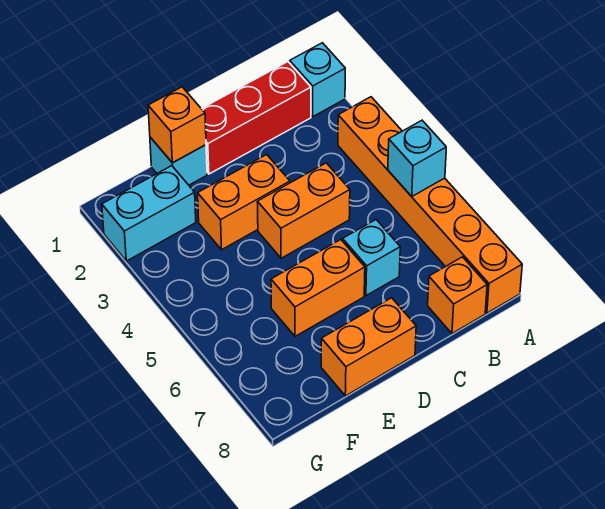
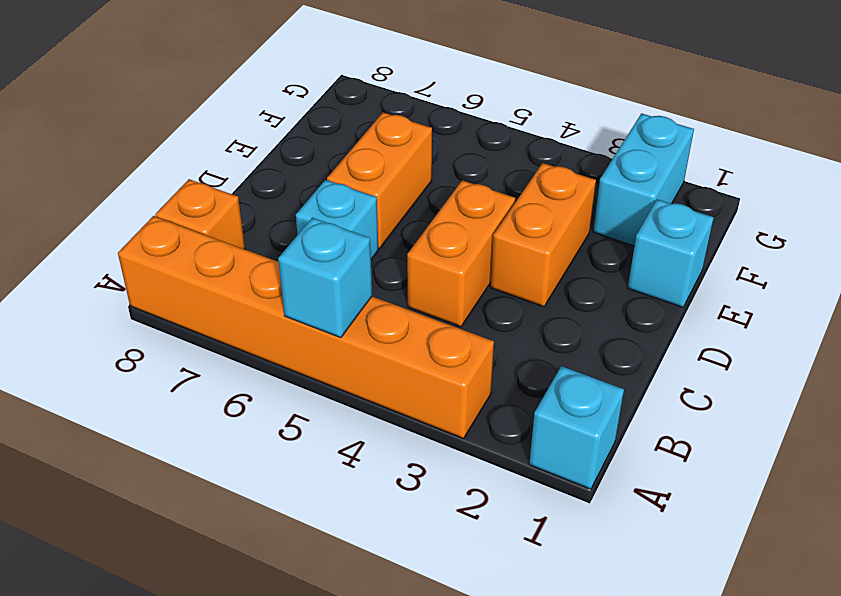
red 1x3 brick [202,62,311,174] -> none
orange 1x2 brick [321,298,416,396] -> none
orange 1x1 brick [148,87,206,163] -> none

